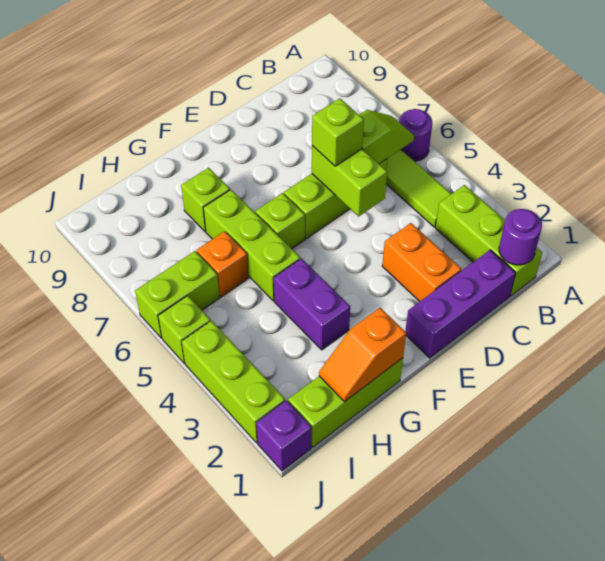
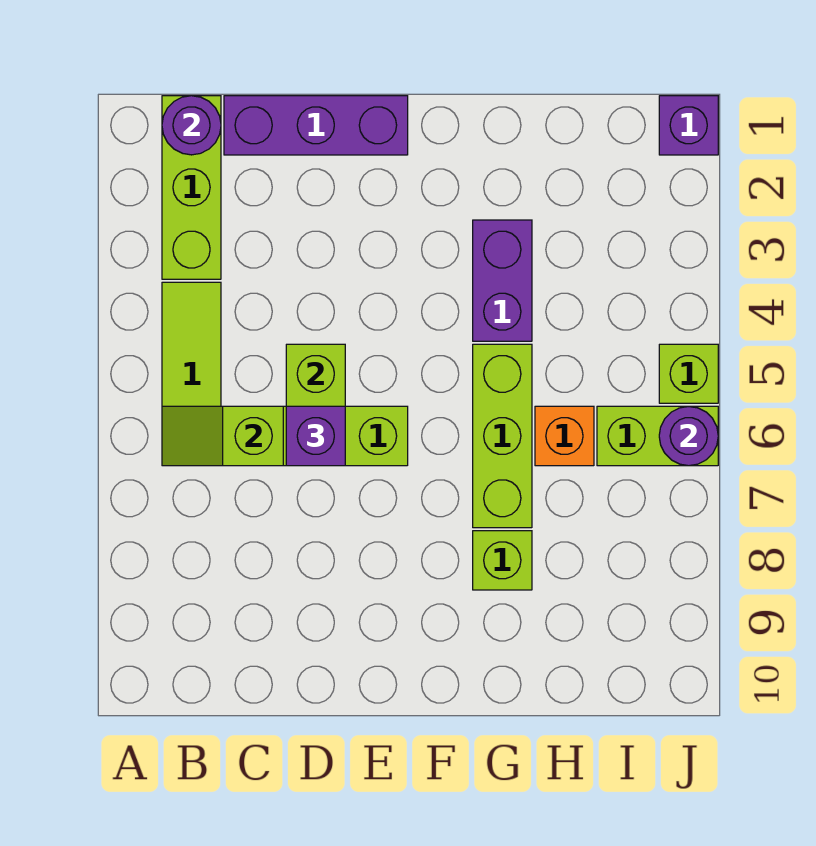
purple 1x1 round brick [399,109,432,161] -> purple 1x1 round brick moved to [659,406,718,466]
orange 1x2 brick [382,223,461,302] -> none
lime 1x1 brick [312,98,364,166] -> purple 1x1 brick [286,406,345,466]
lime 1x1 brick [255,193,305,249] -> none
lime 1x3 brick [288,358,403,447] -> none
orange 1x2 slope [319,308,406,402] -> none
lime 1x3 brick [182,321,285,443] -> none

